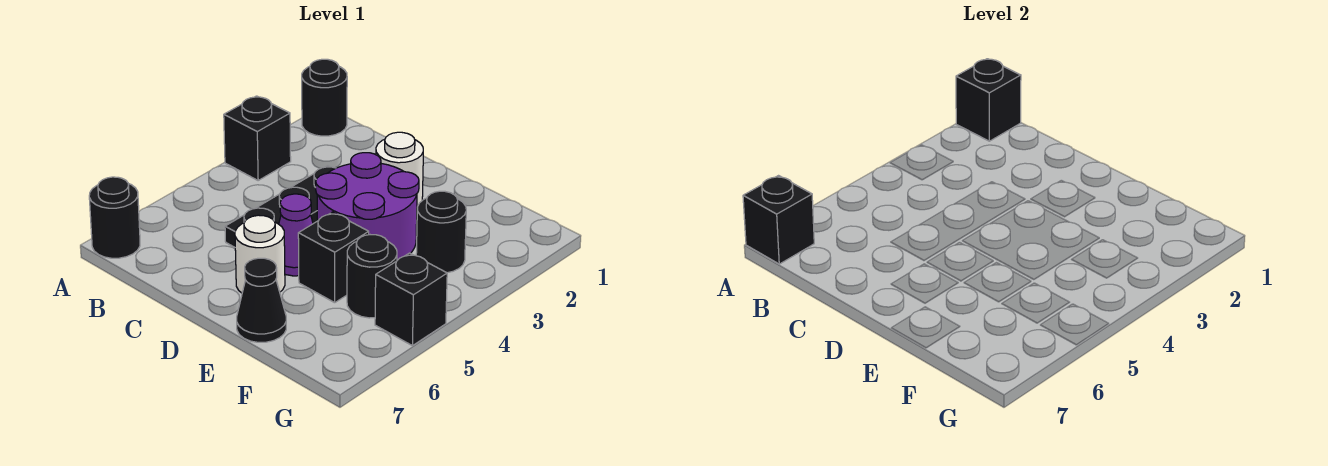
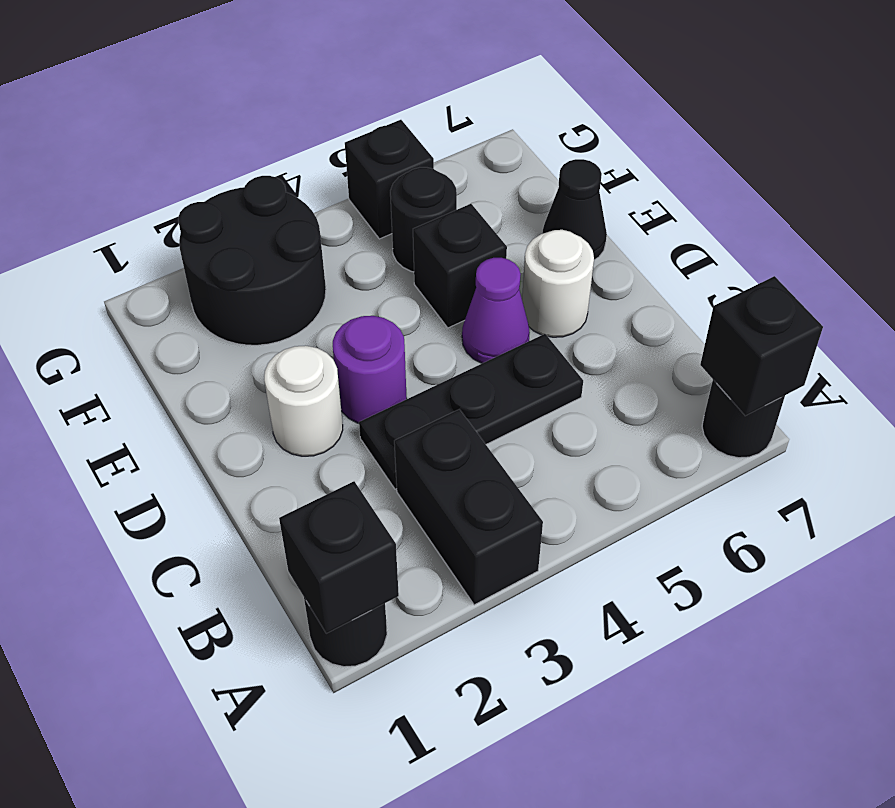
black 1x1 brick [224,96,291,180] -> black 1x2 brick [394,409,543,605]
purple 2x2 round brick [316,153,419,260] -> purple 1x1 round brick [333,316,407,423]
black 1x1 round brick [416,191,466,273] -> black 2x2 round brick [178,176,326,345]

